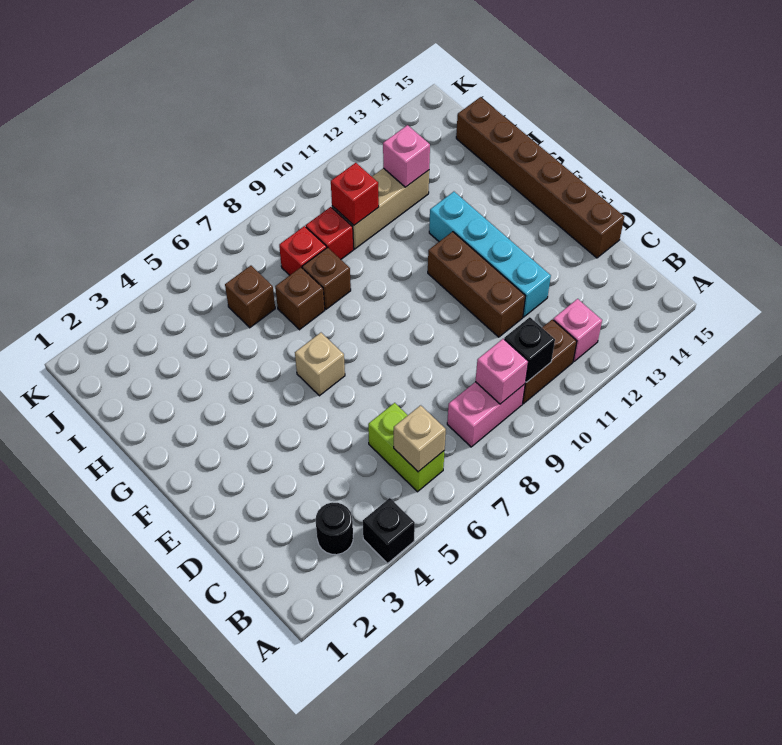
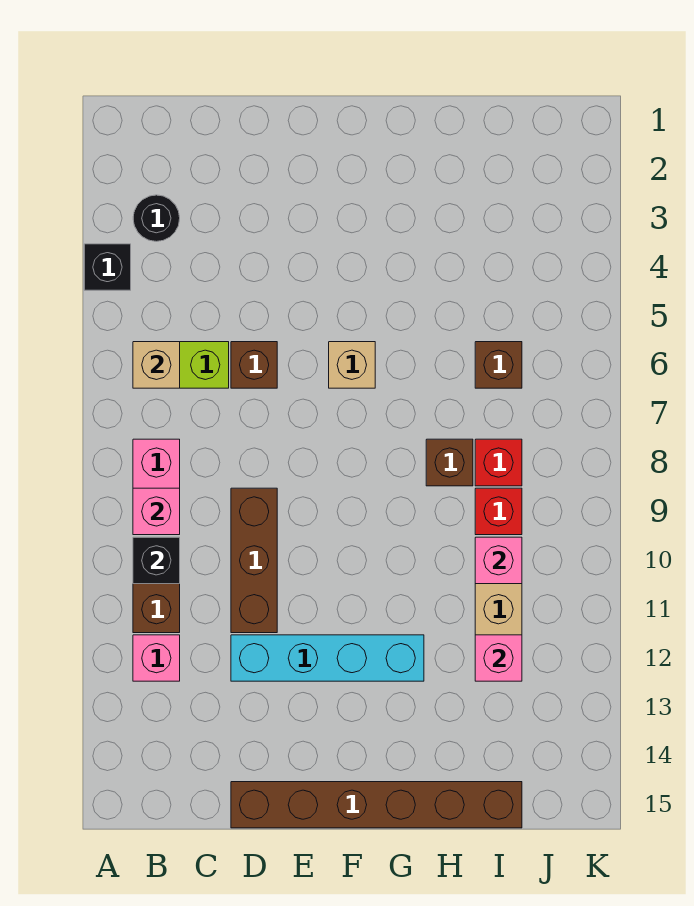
brown 1x3 brick [428,232,525,337] -> brown 1x3 brick turned to [231,488,277,633]
brown 1x1 brick [275,267,325,330] -> brown 1x1 brick moved to [231,342,277,388]
red 1x1 brick [331,163,379,225] -> pink 1x1 brick [475,537,522,584]

